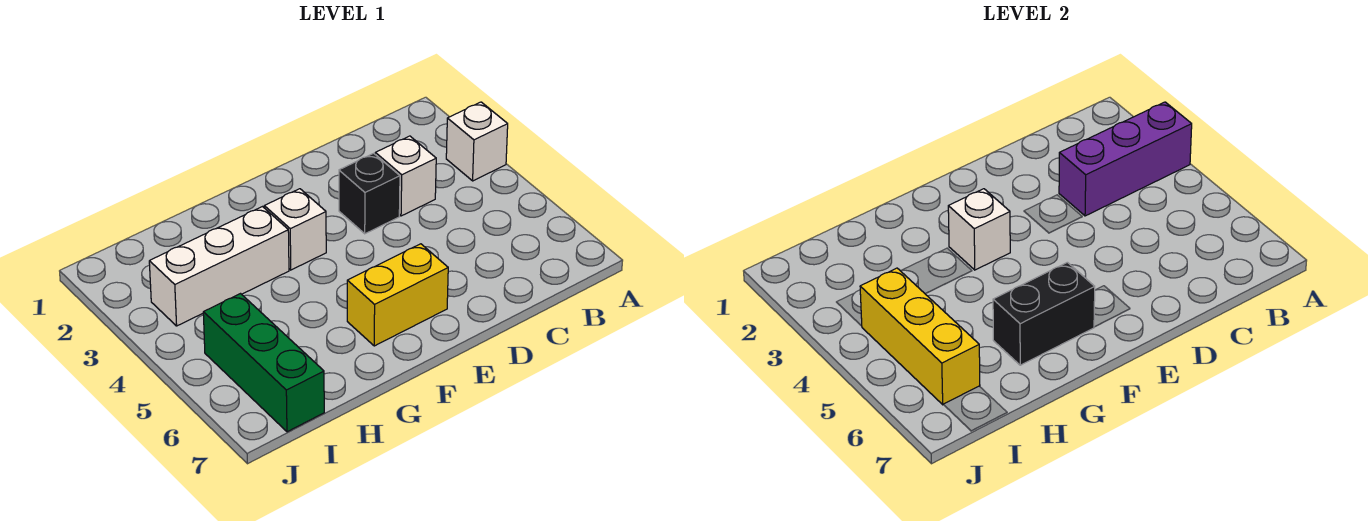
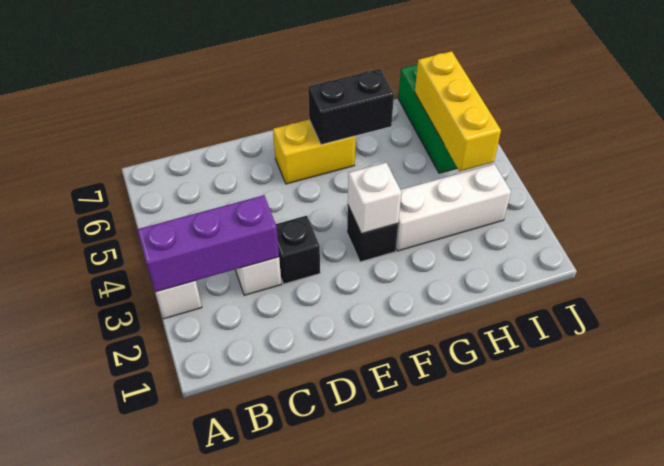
white 1x1 brick [264,189,326,270] -> black 1x1 brick [347,206,398,262]

